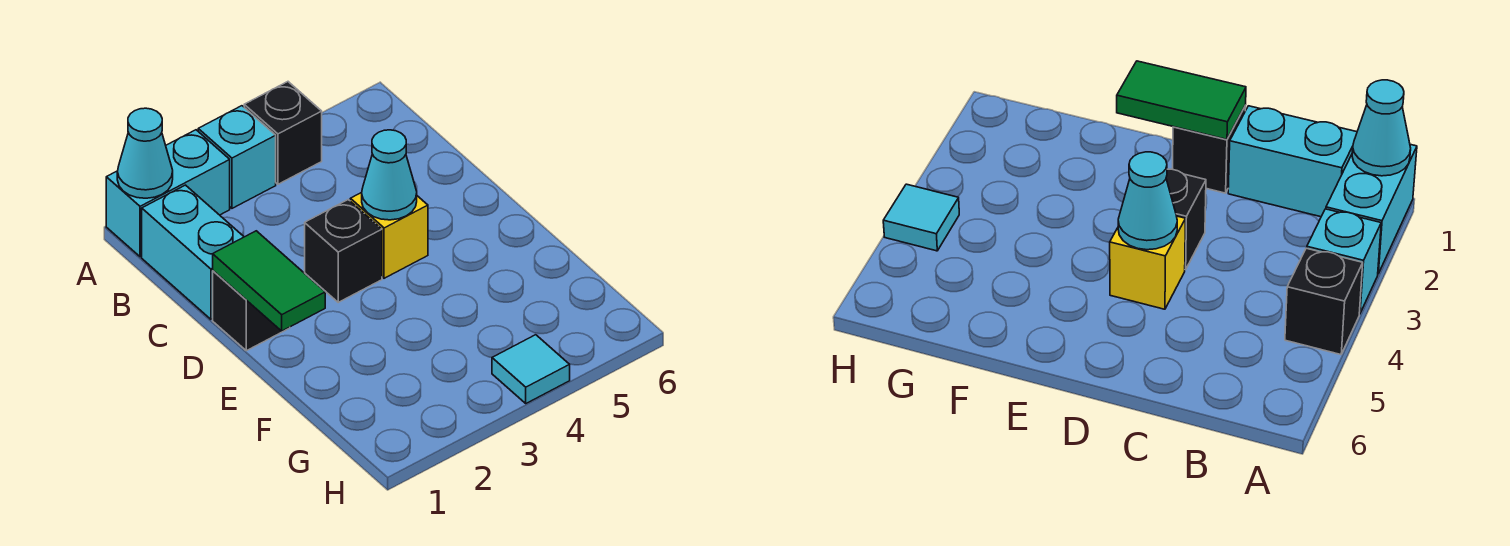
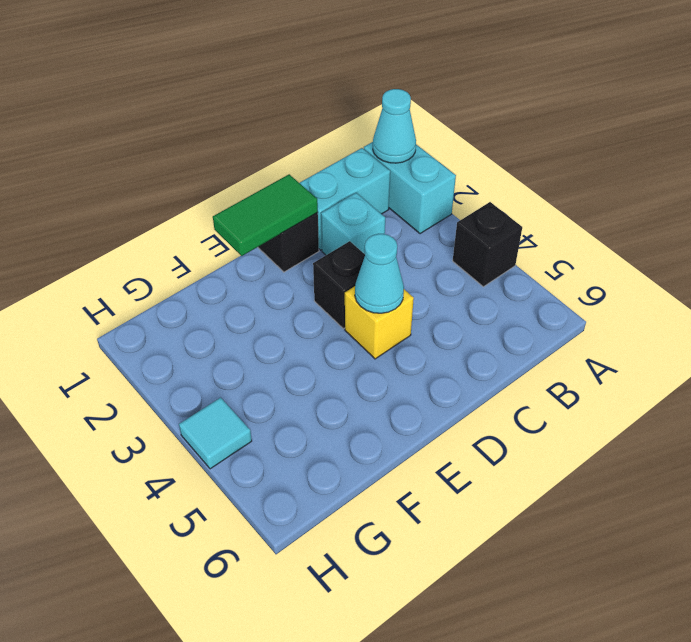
cyan 1x1 brick [198,106,276,208] -> cyan 1x1 brick moved to [321,193,385,255]

